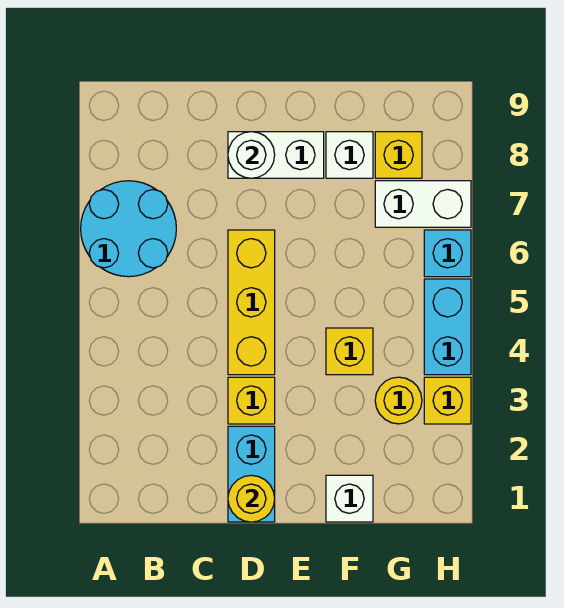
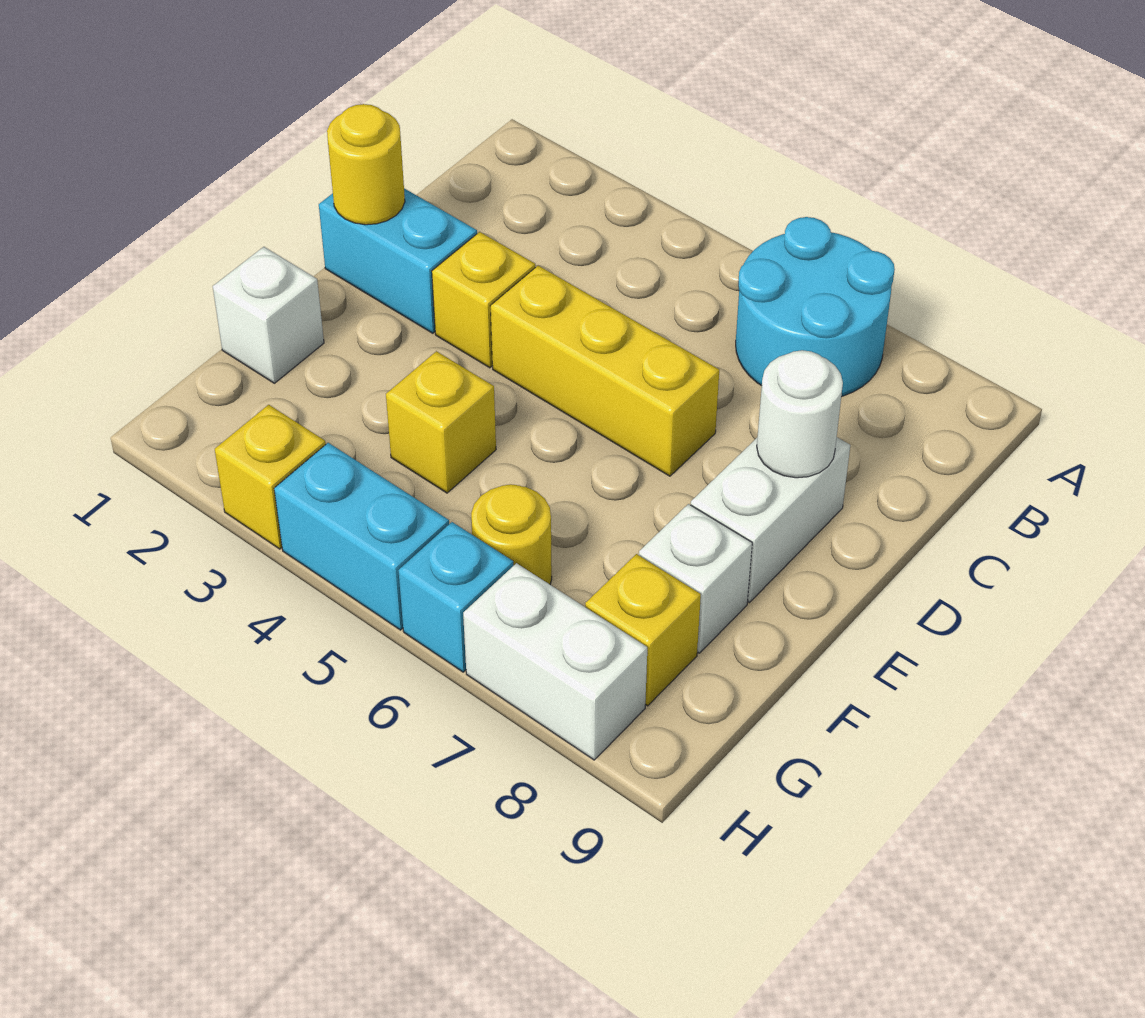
yellow 1x1 round brick [375,377,422,424] -> yellow 1x1 round brick moved to [471,484,552,584]
white 1x2 brick [375,181,471,227] -> white 1x2 brick turned to [463,563,647,760]

